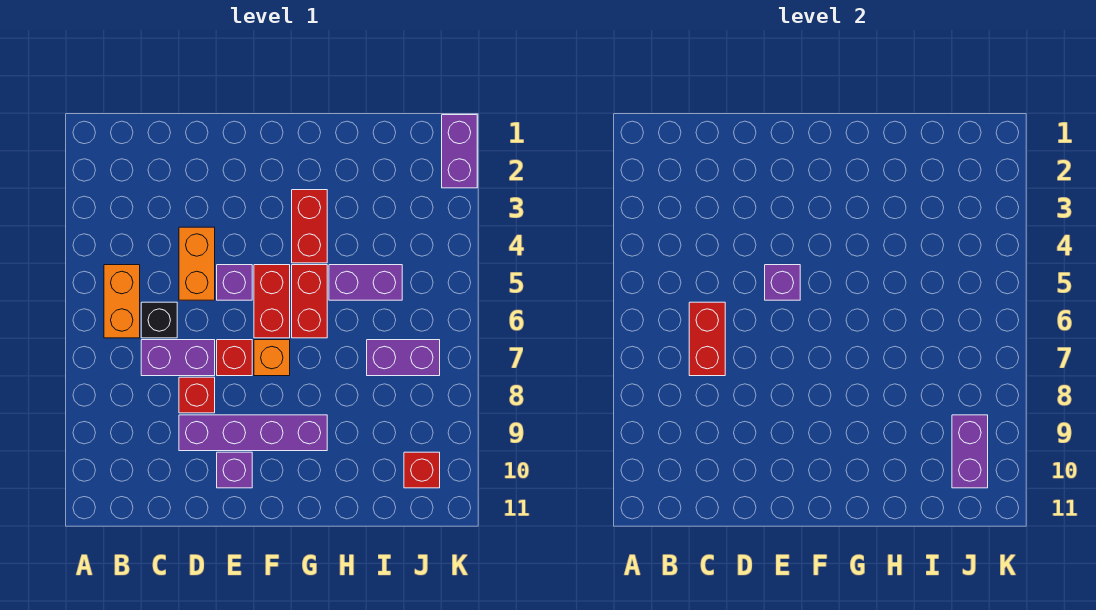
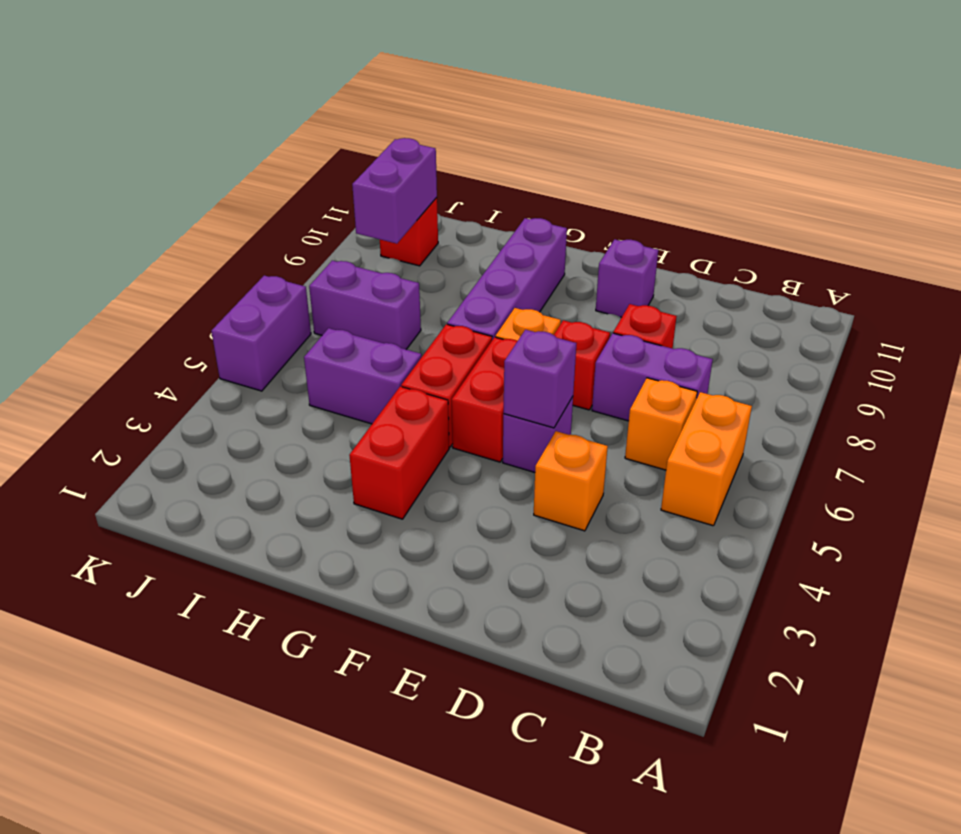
black 1x1 brick [141,302,177,338] -> orange 1x1 brick [625,378,697,470]
red 1x2 brick [689,302,725,376] -> none
orange 1x2 brick [179,227,215,300] -> orange 1x1 brick [534,431,608,531]
purple 1x4 brick [179,415,327,451] -> purple 1x4 brick turned to [447,218,567,340]
purple 1x2 brick [442,115,477,188] -> purple 1x2 brick moved to [211,276,311,391]

